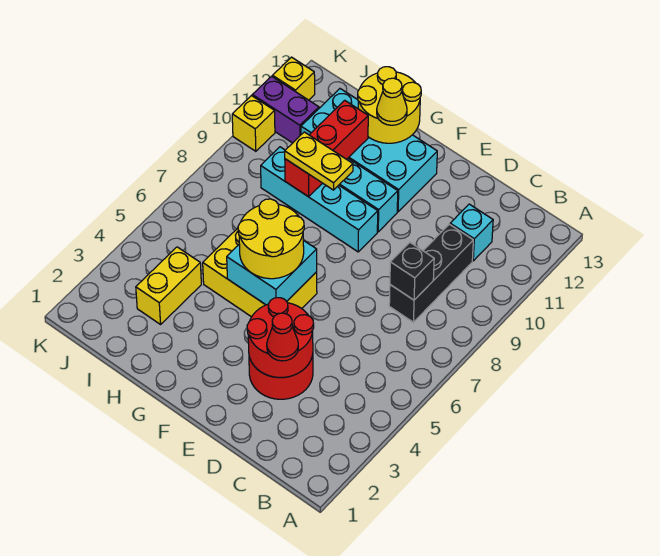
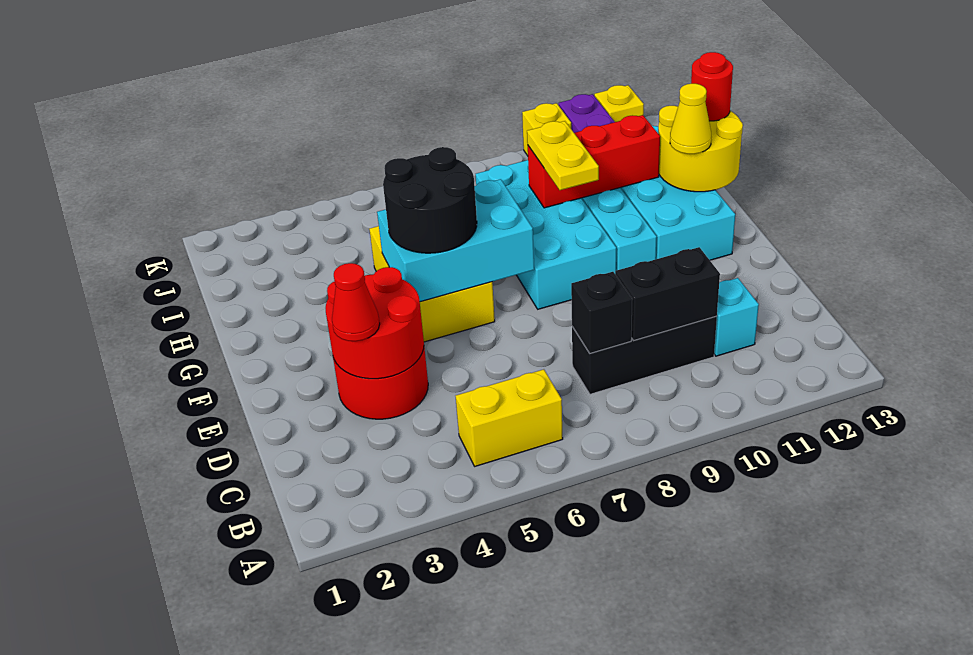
none -> black 1x2 brick [615,247,720,341]
cyan 2x2 brick [227,240,317,305] -> cyan 2x3 brick [377,179,534,302]
yellow 2x2 round brick [238,199,304,279] -> black 2x2 round brick [383,147,477,253]
cyan 1x4 brick [261,147,378,252] -> cyan 2x4 brick [476,160,616,309]
none -> red 1x1 round brick [691,52,733,121]
yellow 1x2 brick [136,247,201,324] -> yellow 1x2 brick moved to [456,369,563,466]

